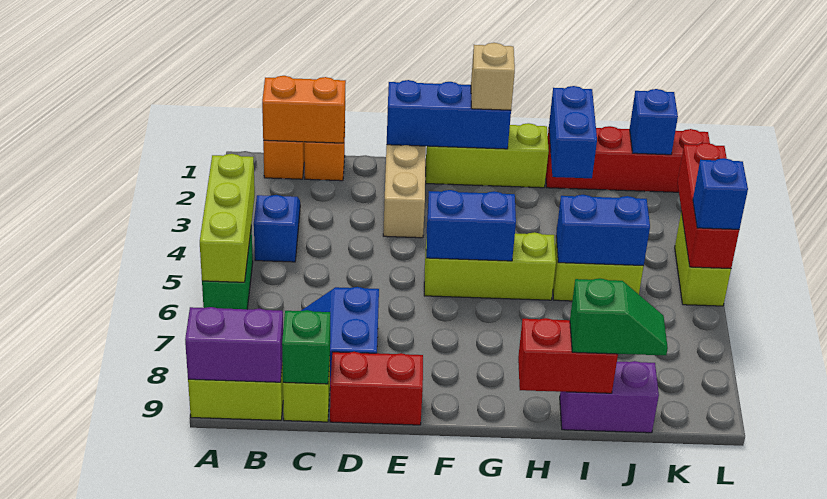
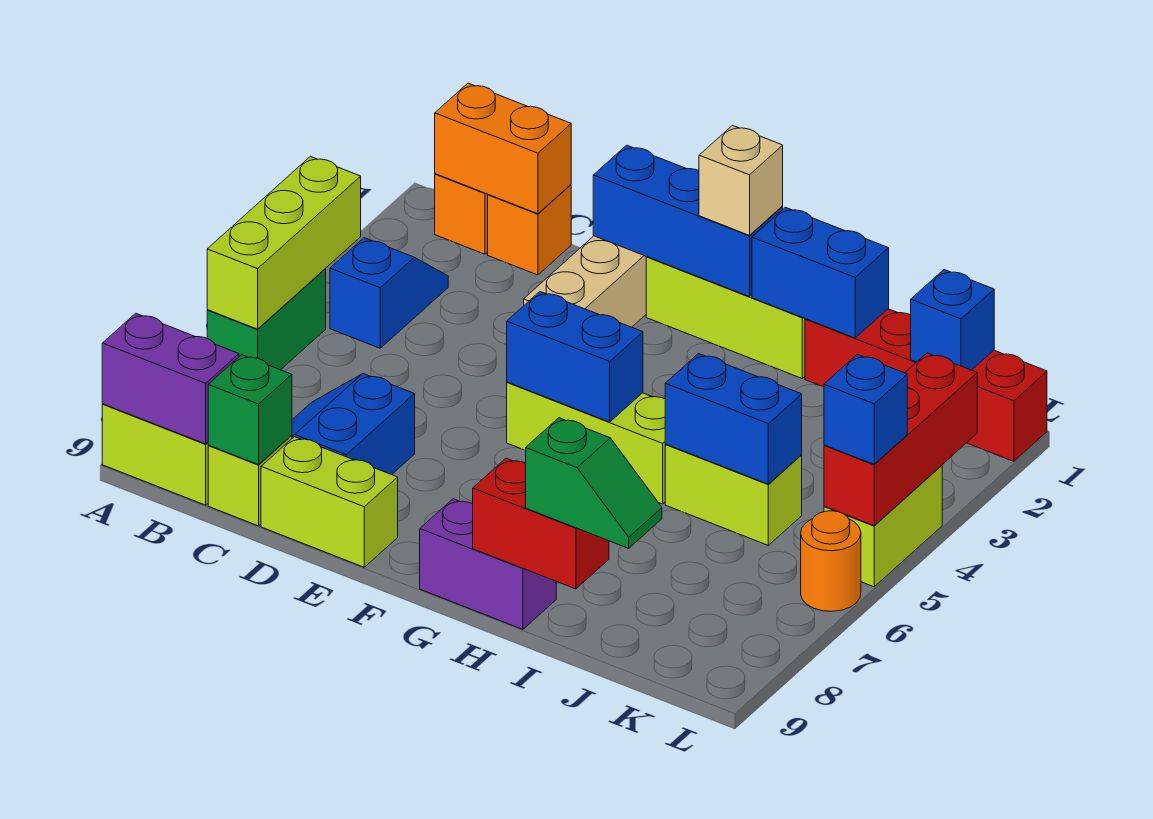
red 1x2 brick [330,352,423,425] -> lime 1x2 brick [261,437,398,567]
blue 1x2 brick [549,86,597,178] -> blue 1x2 brick turned to [752,207,889,338]
purple 1x2 brick [560,361,659,433] -> purple 1x2 brick moved to [420,499,556,629]
none -> orange 1x1 round brick [801,511,861,611]

